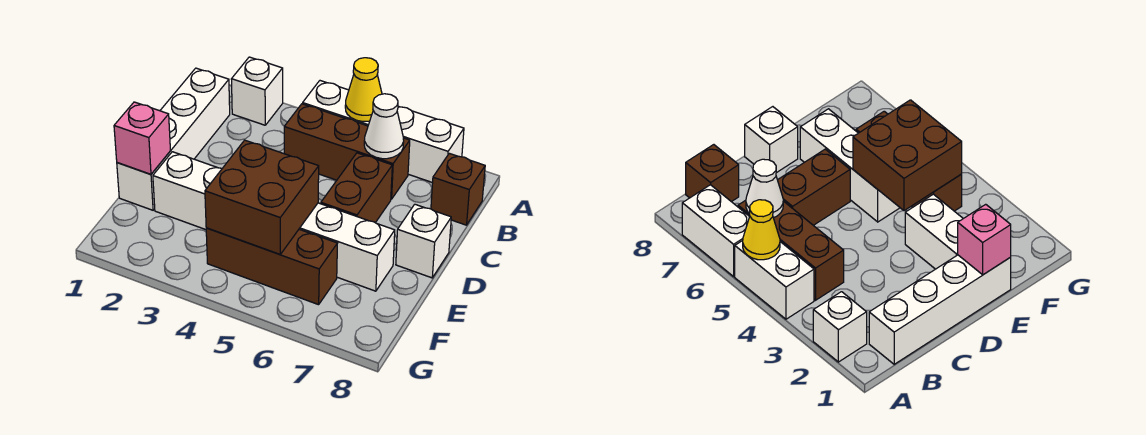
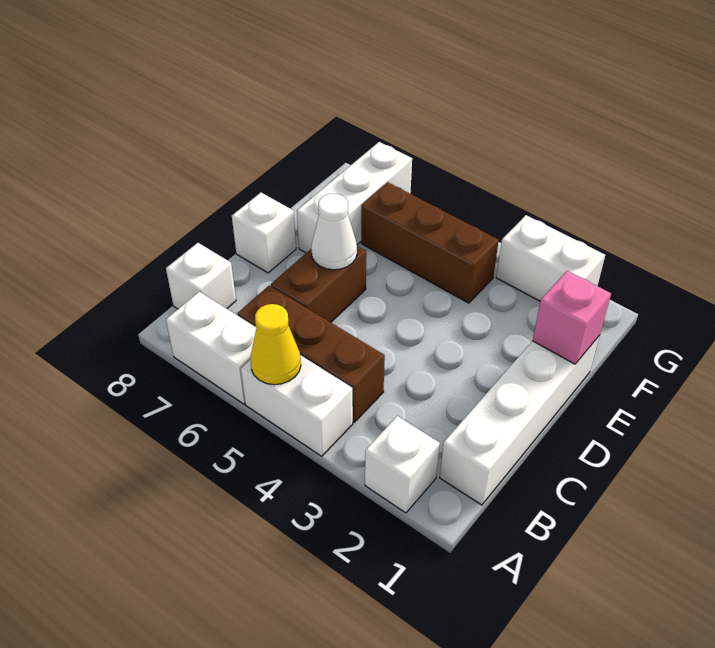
white 1x1 cone [364,94,404,159] -> white 1x1 cone moved to [311,194,357,270]
brown 1x1 brick [431,153,485,225] -> white 1x1 brick [166,243,236,309]
white 1x2 brick [153,152,222,230] -> white 1x2 brick moved to [496,215,605,301]
brown 2x2 brick [205,140,319,254] -> none
white 1x3 brick [299,203,395,291] -> white 1x3 brick turned to [297,142,412,253]

